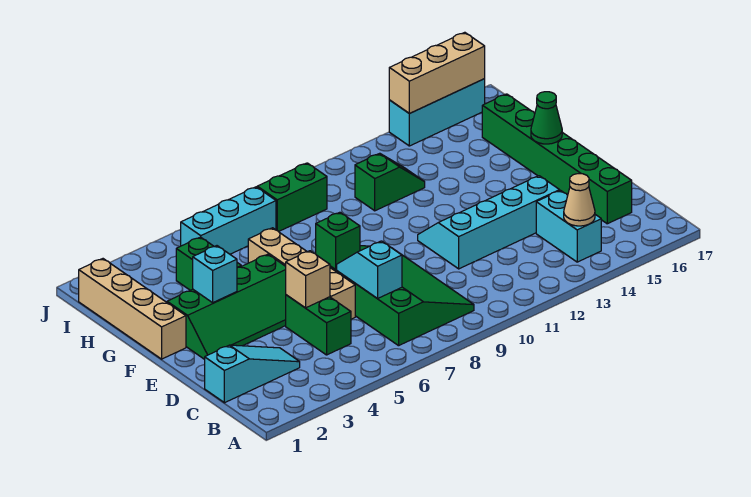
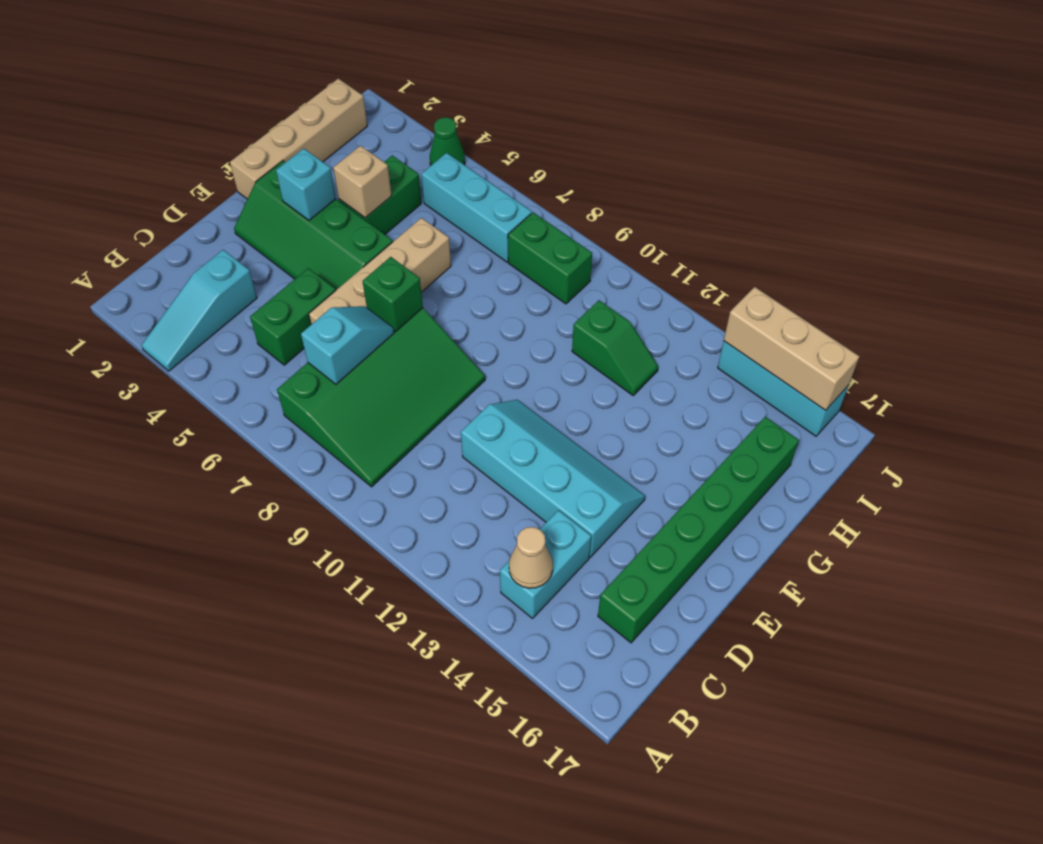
cyan 1x3 slope [205,345,300,403] -> cyan 1x3 slope turned to [142,250,257,371]
tan 1x1 brick [286,251,330,308] -> tan 1x1 brick moved to [333,146,392,218]
green 1x1 cone [531,92,562,144] -> green 1x1 cone moved to [430,117,465,165]

